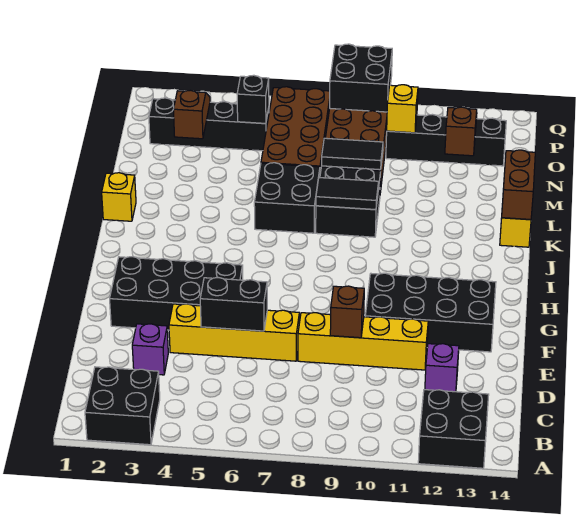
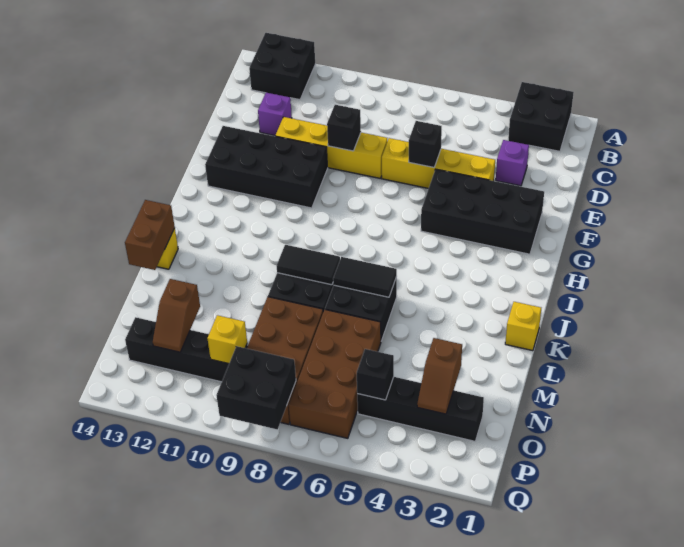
black 1x2 brick [200,278,267,331] -> black 1x1 brick [409,121,442,168]
brown 1x1 brick [330,286,364,338] -> black 1x1 brick [327,105,361,151]
black 1x2 tile [322,138,383,170] -> black 1x2 tile moved to [333,257,397,297]

